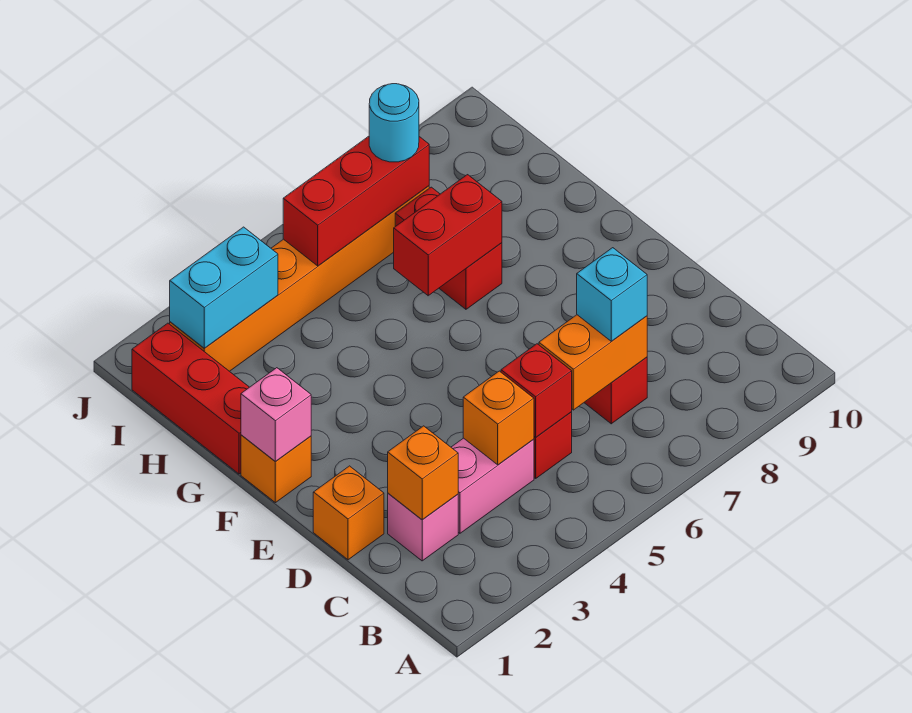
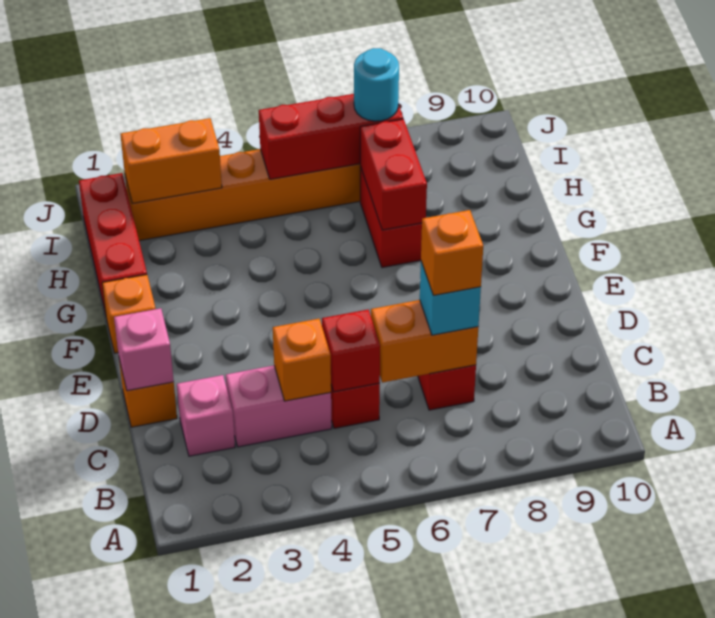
orange 1x1 brick [388,426,458,520] -> orange 1x1 brick moved to [421,210,483,295]
pink 1x1 brick [241,368,311,461] -> pink 1x1 brick moved to [114,308,174,391]
red 1x2 brick [394,175,502,296] -> red 1x2 brick turned to [360,119,427,230]
cyan 1x2 brick [170,227,278,348] -> orange 1x2 brick [120,118,222,203]

